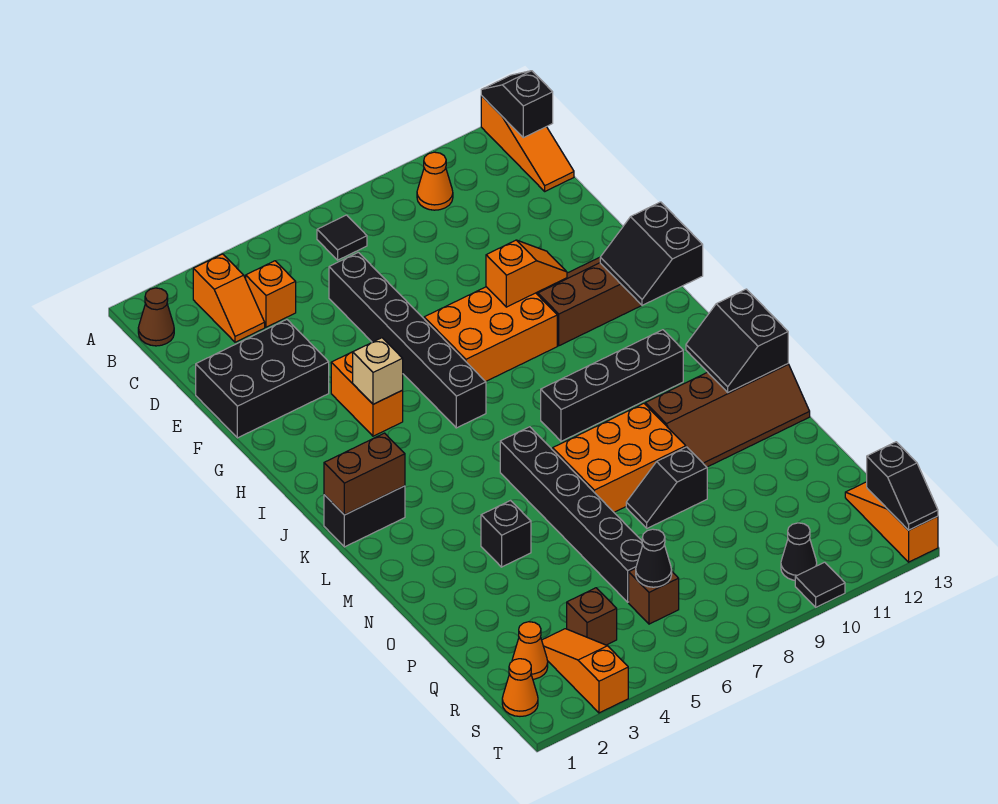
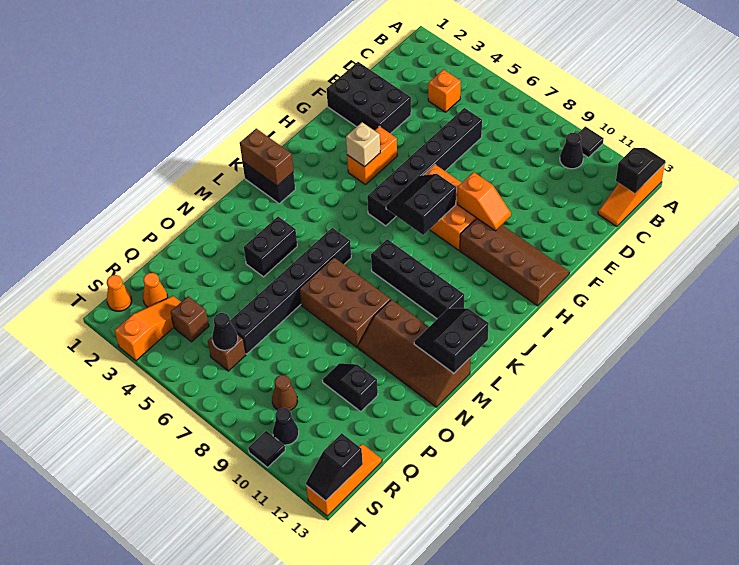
brown 1x1 cone [138,288,174,346] -> brown 1x1 cone moved to [272,375,298,410]
orange 1x2 slope [193,254,265,342] -> none
black 1x1 tile [317,215,367,260] -> black 1x1 tile moved to [578,126,604,158]
orange 1x1 cone [417,152,453,210] -> black 1x1 cone [560,132,583,169]
black 2x2 slope [600,202,703,305] -> black 2x2 slope moved to [386,174,456,235]
orange 2x3 brick [553,403,686,512] -> brown 2x3 brick [299,257,391,347]
black 1x1 brick [481,501,531,567] -> black 1x2 brick [244,217,297,277]
black 1x2 slope [626,447,707,528] -> black 1x2 slope moved to [323,363,378,412]

